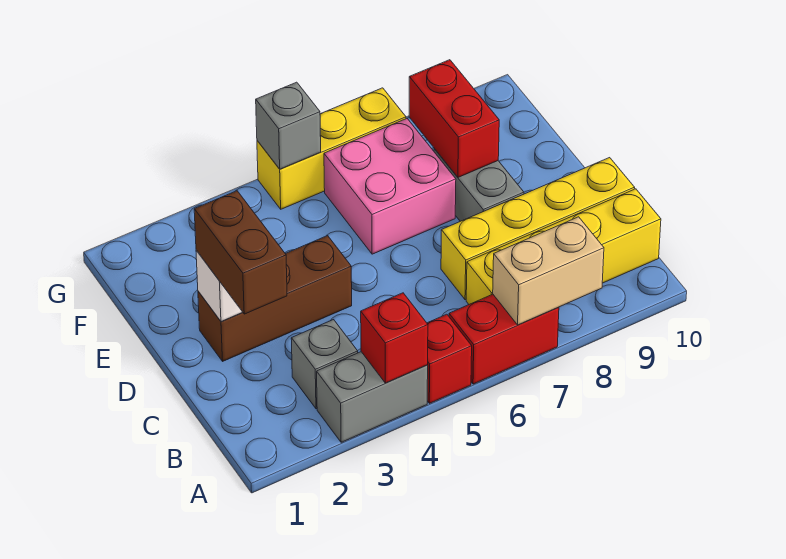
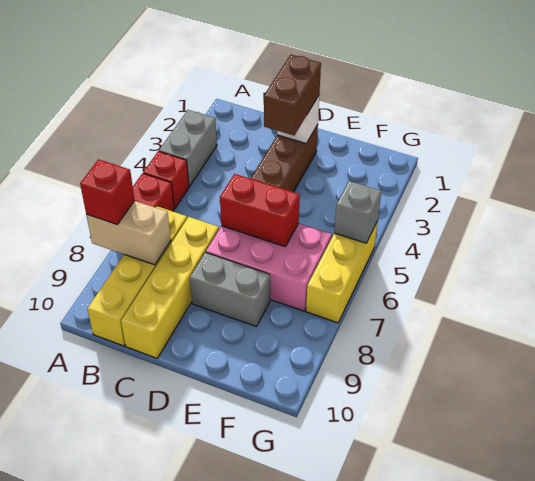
red 1x1 brick [361,293,428,383] -> red 1x1 brick moved to [80,159,135,225]
tan 1x2 brick [493,217,604,325] -> tan 1x2 brick turned to [86,201,171,265]
grey 1x1 brick [291,320,358,409] -> none
brown 1x2 brick [194,191,287,314] -> brown 1x2 brick turned to [264,55,321,135]
pink 2x2 brick [324,119,456,254] -> pink 2x3 brick [206,223,332,311]
red 1x2 brick [409,60,499,177] -> red 1x2 brick moved to [220,174,300,247]

